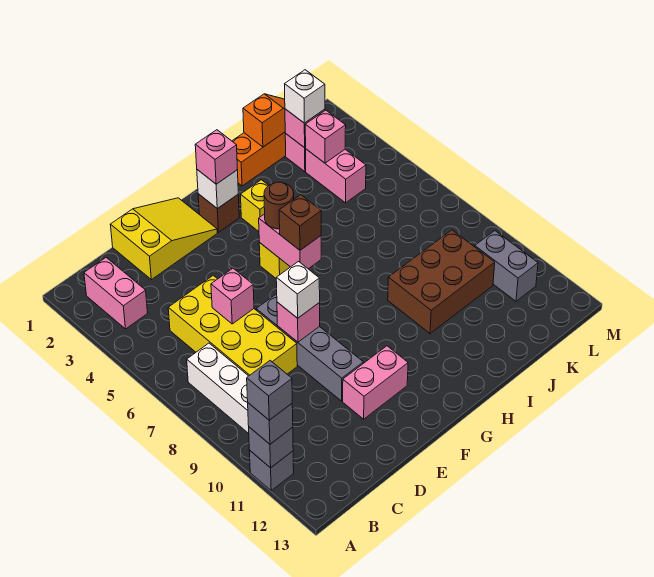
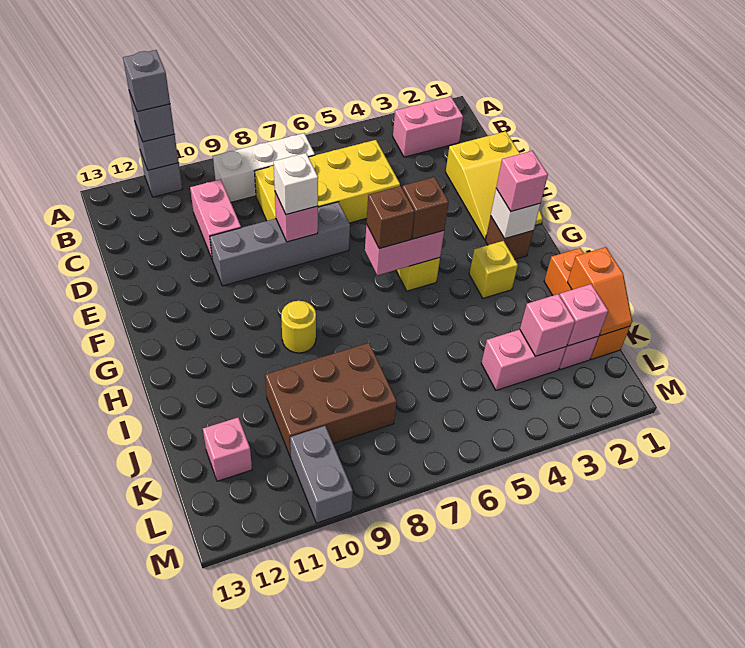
pink 1x1 brick [211,268,254,324] -> pink 1x1 brick moved to [203,418,252,481]
pink 1x2 brick [343,346,408,419] -> pink 1x2 brick moved to [190,179,241,259]
brown 1x1 round brick [264,182,294,229] -> brown 1x1 brick [402,177,449,239]
none -> yellow 1x1 round brick [281,301,316,353]
brown 2x3 brick [388,230,495,333] -> brown 2x3 brick turned to [265,343,397,457]
white 1x1 brick [285,70,325,123] -> none
grey 1x2 brick [475,231,538,301] -> grey 1x2 brick turned to [290,426,353,523]

